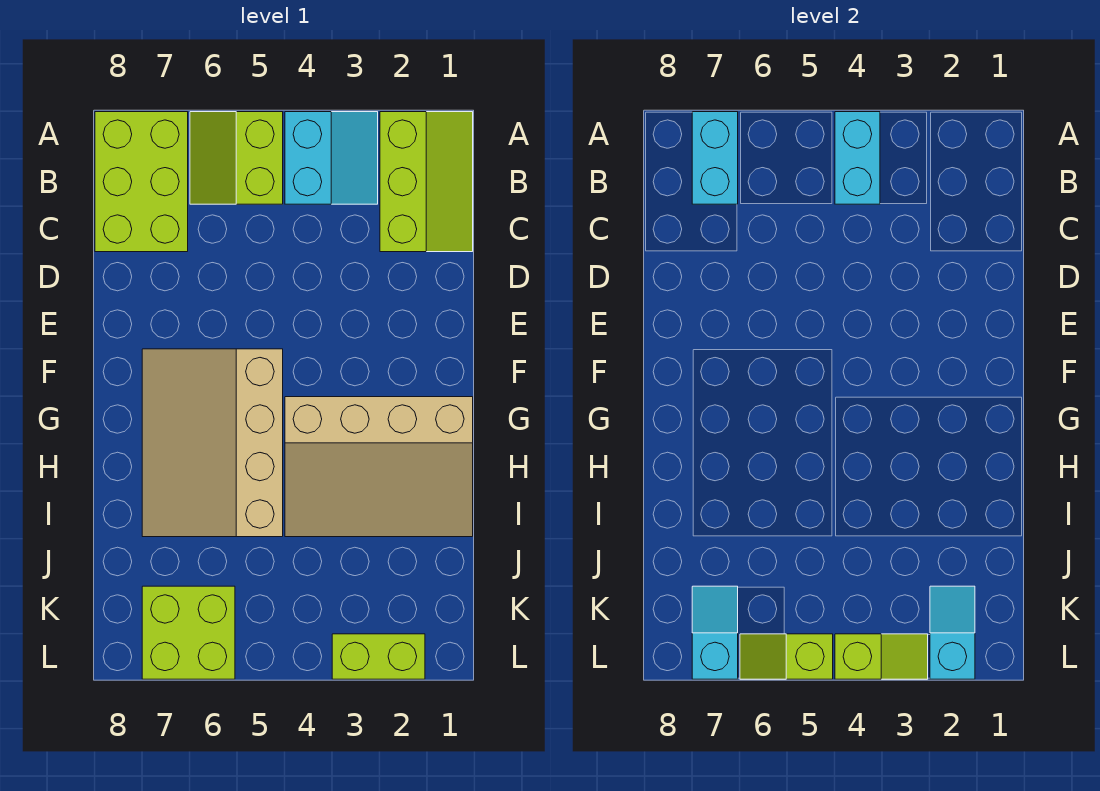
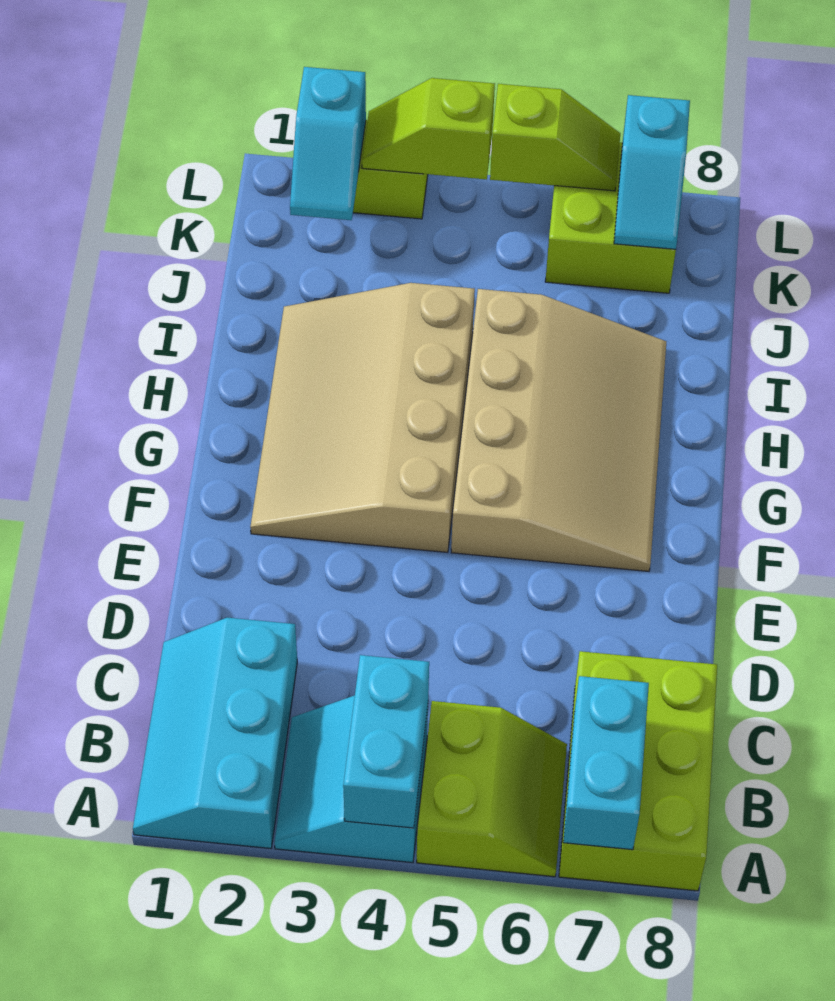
lime 2x3 slope [380,112,473,252] -> cyan 2x3 slope [133,618,297,848]
tan 3x4 slope [285,397,473,537] -> tan 3x4 slope turned to [250,283,475,552]

